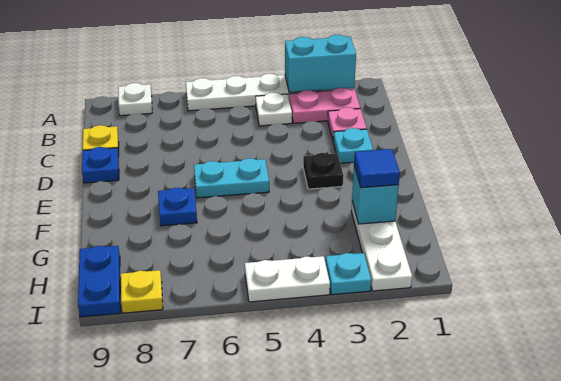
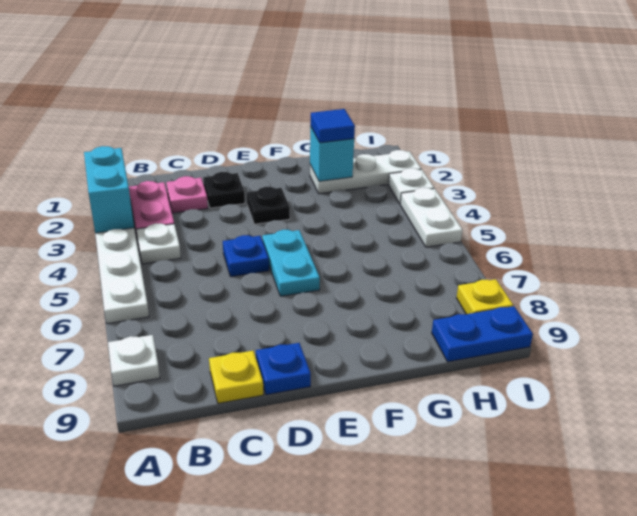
cyan 1x1 plate [333,128,373,163] -> black 1x1 plate [203,172,245,208]
blue 1x1 plate [158,188,197,226] -> blue 1x1 plate moved to [223,235,269,277]
cyan 1x1 plate [326,253,371,295] -> white 1x1 plate [388,168,434,204]

